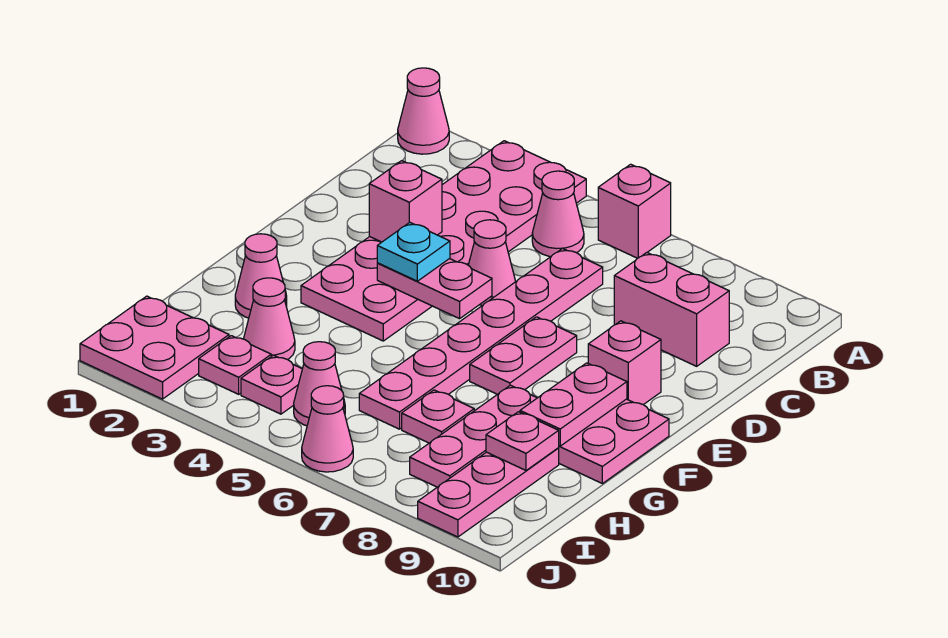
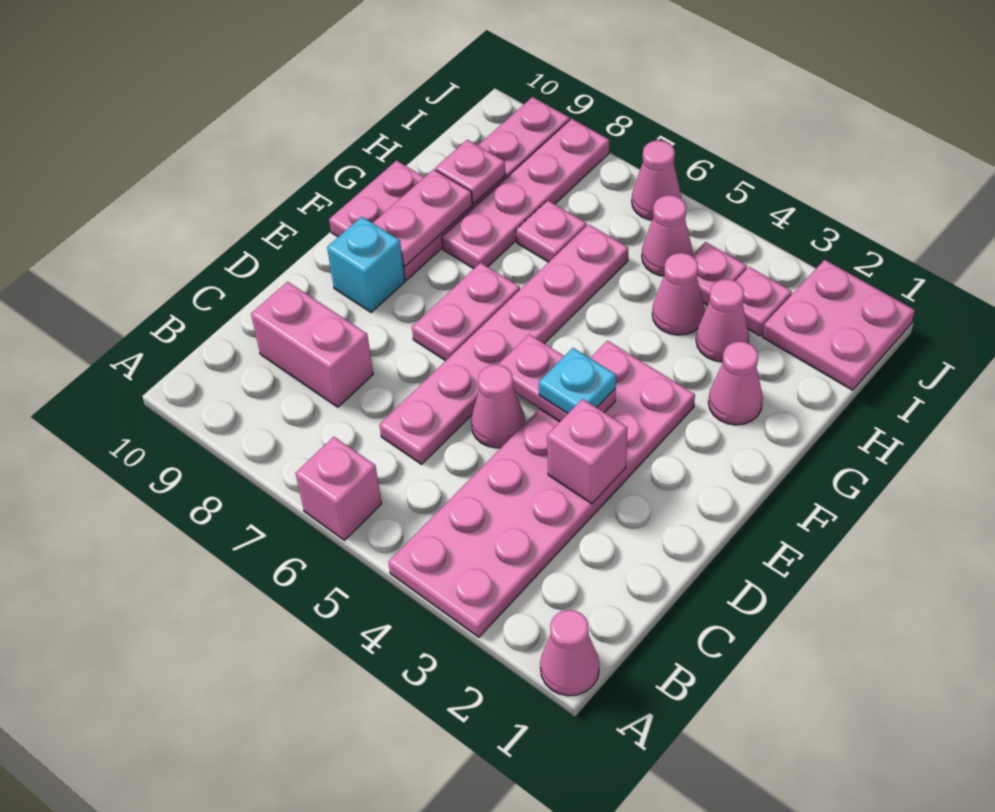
pink 1x1 cone [532,171,584,257] -> pink 1x1 cone moved to [652,253,704,335]
pink 1x1 brick [588,321,661,405] -> cyan 1x1 brick [327,217,405,312]
pink 1x3 plate [410,385,537,487] -> pink 1x4 plate [442,119,609,269]

